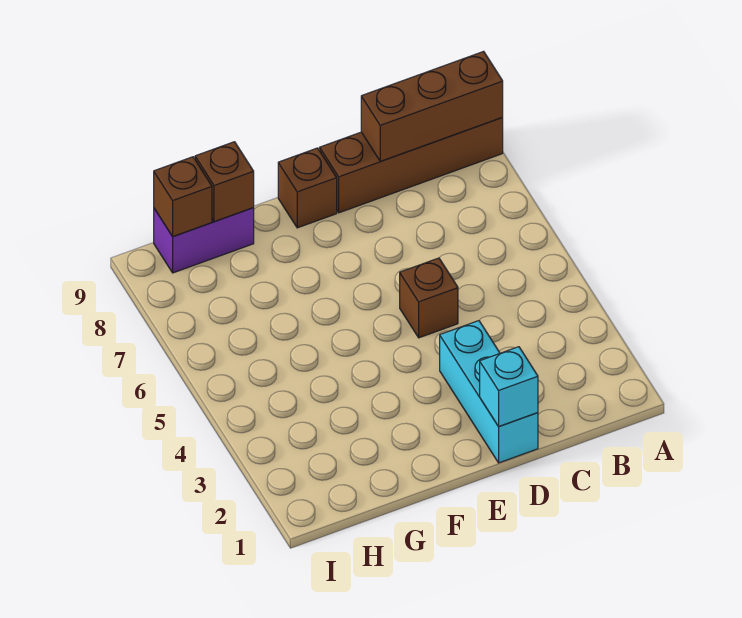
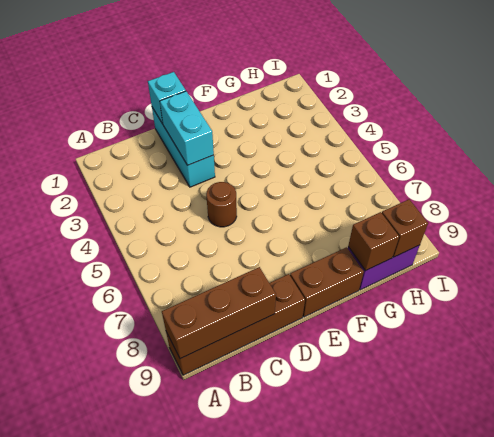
none -> cyan 1x2 brick [160,91,214,165]
brown 1x1 brick [400,258,458,338] -> brown 1x1 round brick [206,182,237,227]
brown 1x1 brick [278,148,337,228] -> brown 1x2 brick [290,247,364,317]

